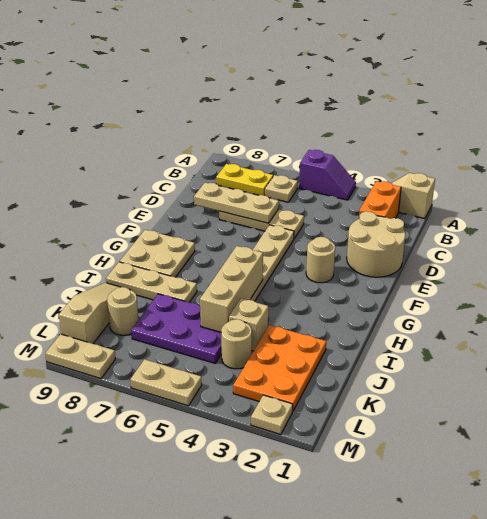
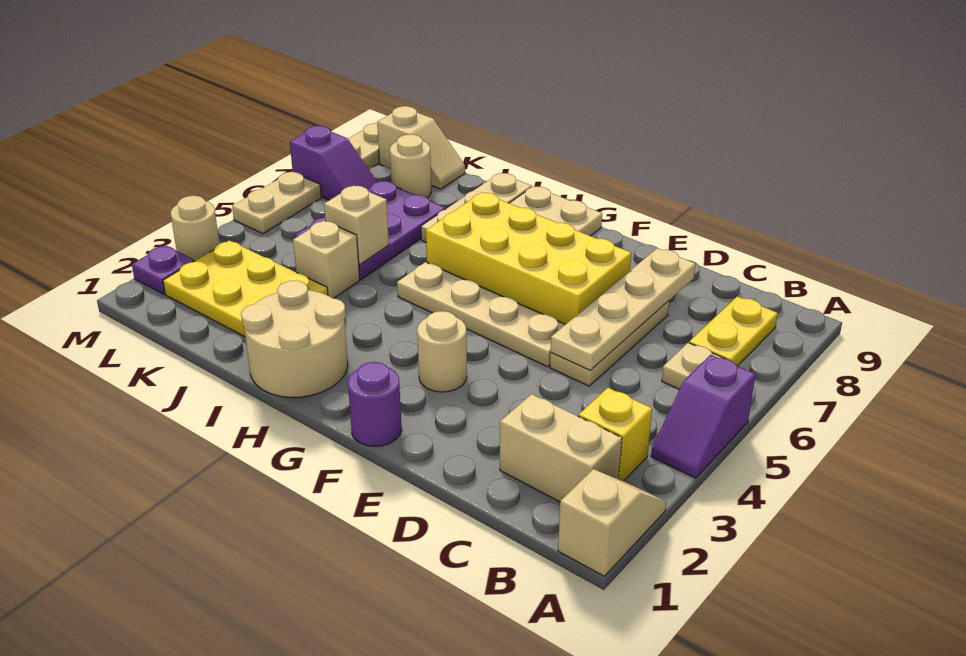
orange 1x2 brick [359,181,401,219] -> tan 1x2 brick [500,394,622,502]
none -> yellow 1x1 brick [578,388,652,480]
tan 2x2 round brick [347,211,405,277] -> tan 2x2 round brick moved to [241,280,348,398]
tan 1x3 plate [194,183,279,223] -> tan 1x4 plate [550,248,695,370]
none -> yellow 2x4 brick [426,192,631,324]
none -> purple 1x1 round brick [348,362,402,447]
tan 1x3 brick [200,246,263,332] -> tan 1x1 brick [324,185,389,264]
orange 2x3 plate [233,325,326,412] -> yellow 2x3 plate [163,241,328,337]
tan 1x3 slope [59,283,120,344] -> tan 1x2 slope [377,106,465,189]
tan 1x1 round brick [221,319,252,369] -> tan 1x1 round brick moved to [171,196,219,261]
none -> purple 1x2 slope [290,126,377,200]
tan 1x1 plate [251,395,293,435] -> purple 1x1 plate [132,245,195,294]

